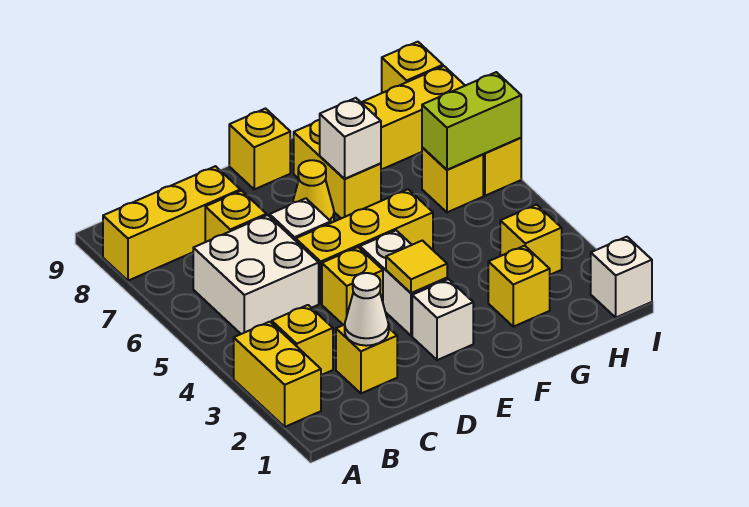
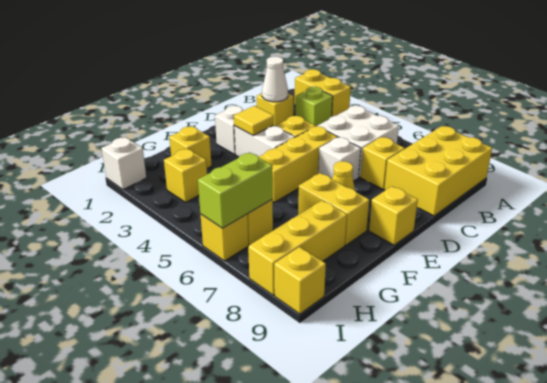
yellow 1x3 brick [103,166,240,281] -> yellow 2x3 brick [384,126,492,216]
yellow 1x1 brick [272,305,333,375] -> lime 1x1 brick [295,87,333,126]
white 1x1 brick [320,98,381,179] -> none

